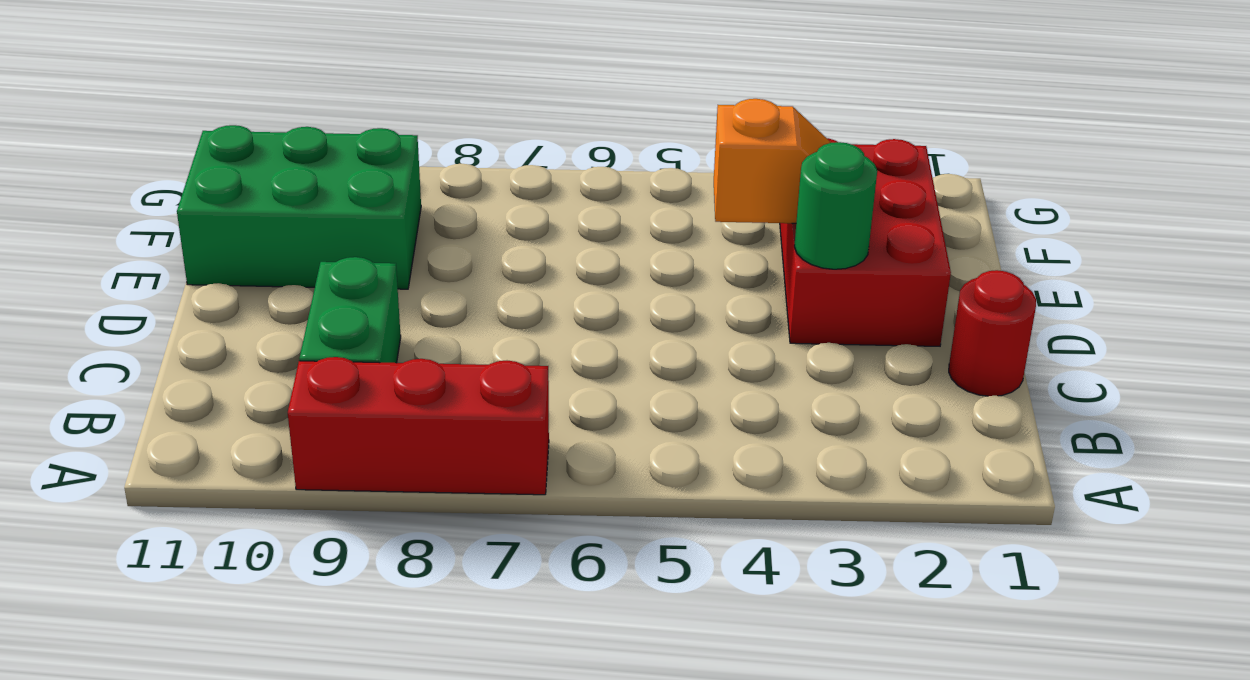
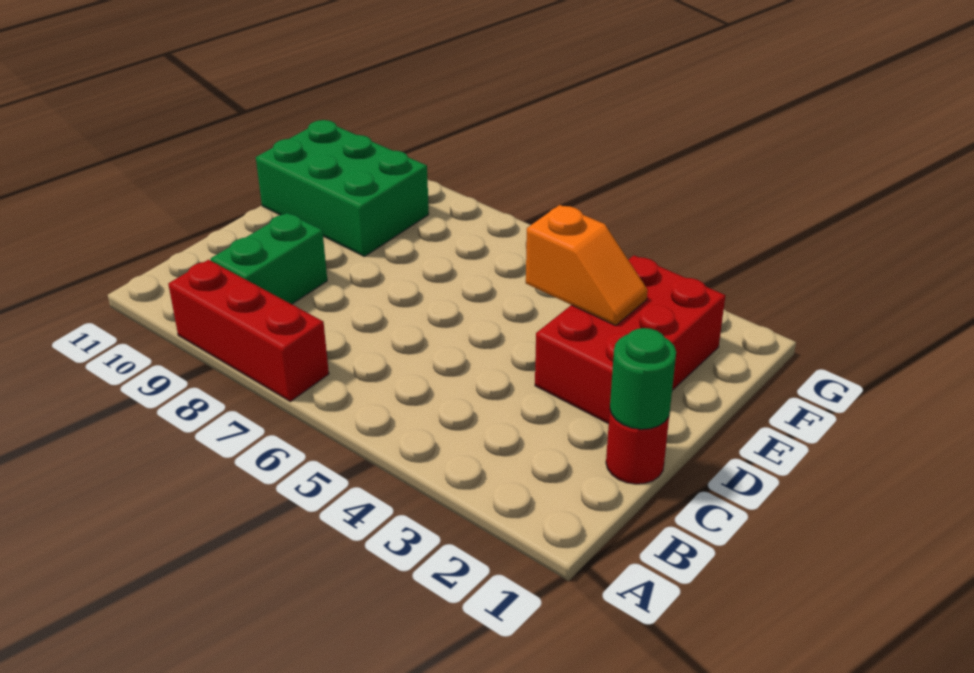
green 1x1 round brick [794,142,877,269] -> green 1x1 round brick moved to [610,328,676,429]

